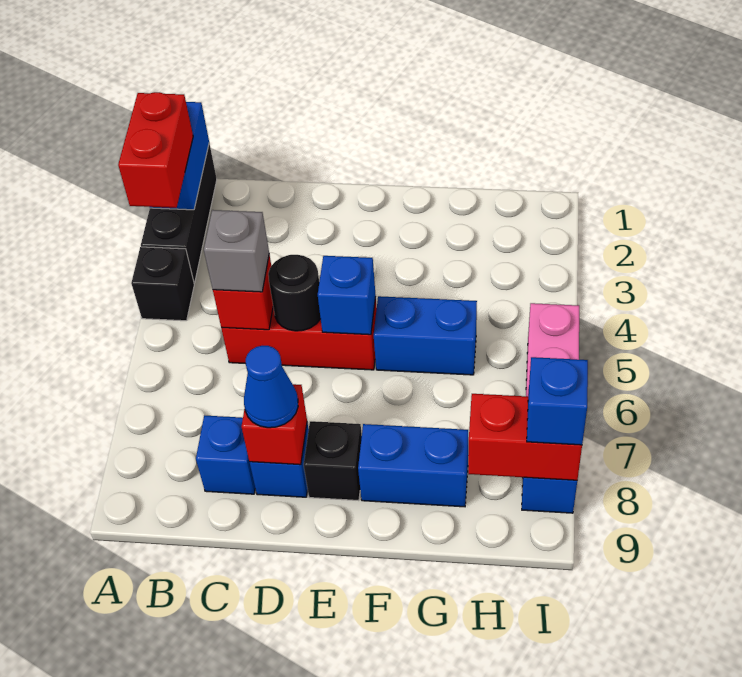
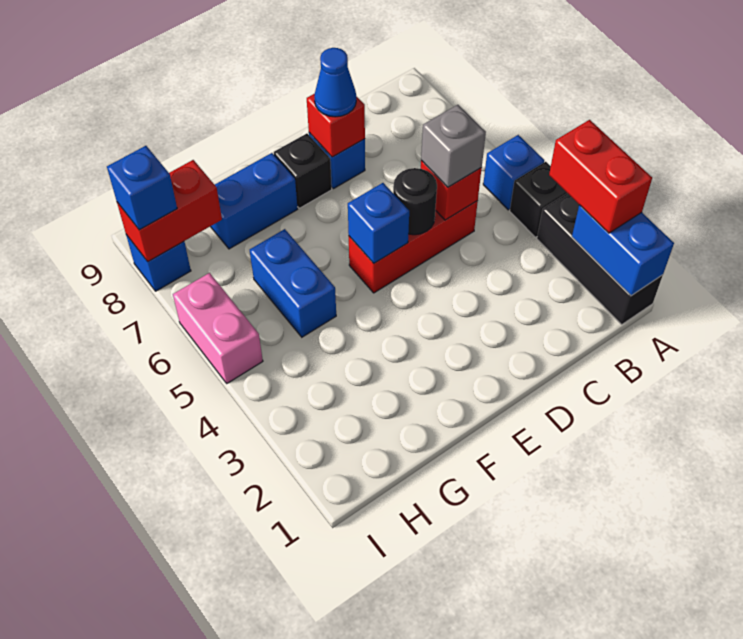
blue 1x1 brick [196,415,255,494] -> blue 1x1 brick moved to [483,135,544,210]
blue 1x2 brick [374,296,477,375] -> blue 1x2 brick turned to [250,229,336,337]

